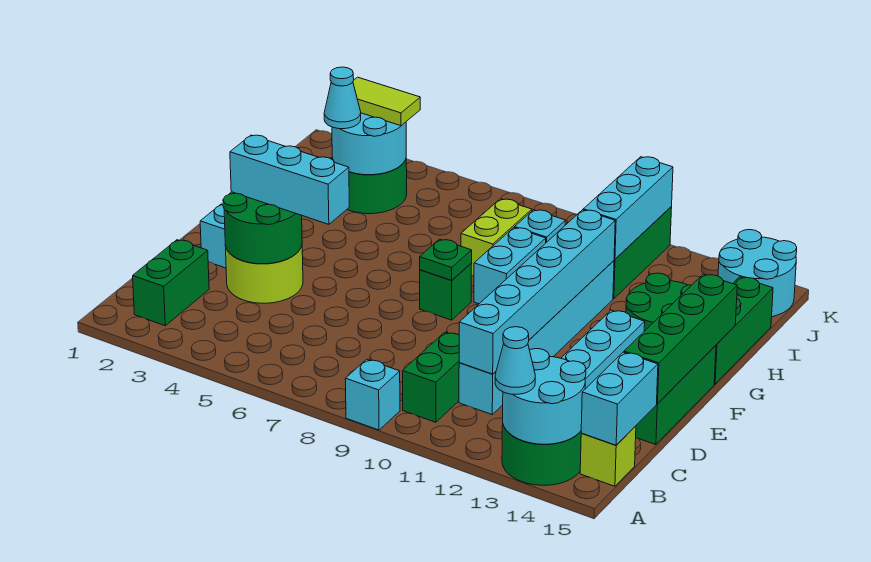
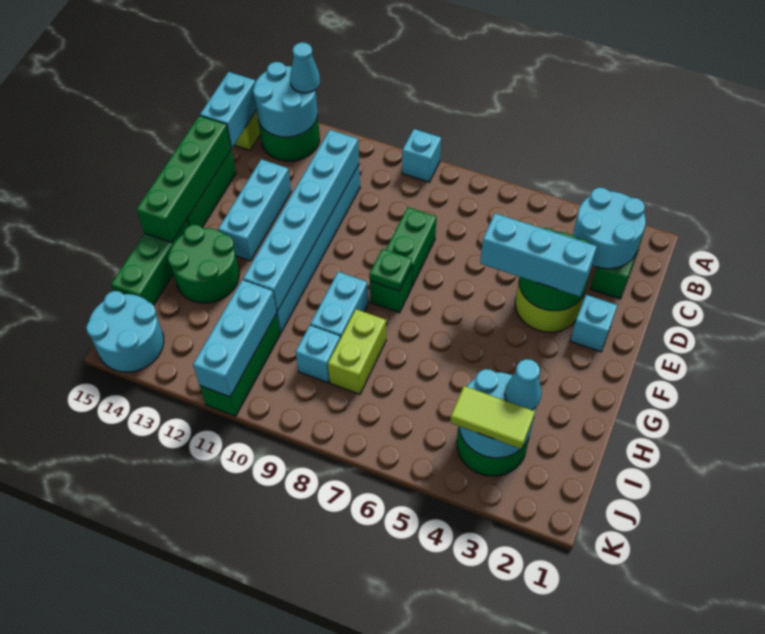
none -> cyan 2x2 round brick [573,187,646,269]
green 1x2 brick [402,332,459,422] -> green 1x2 brick moved to [386,207,436,287]

